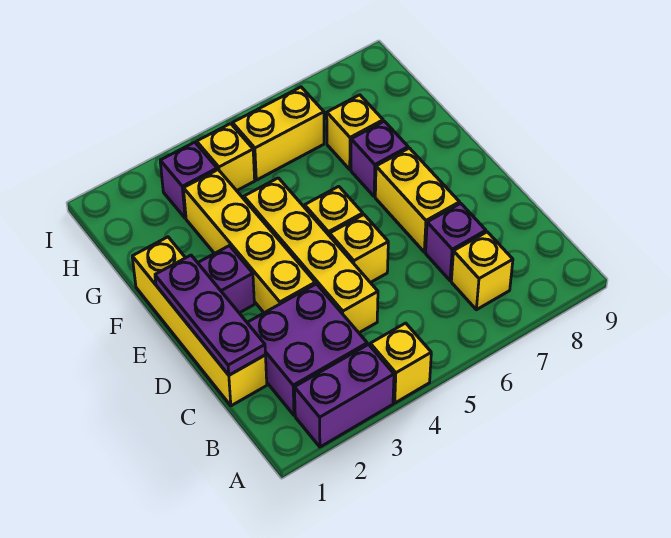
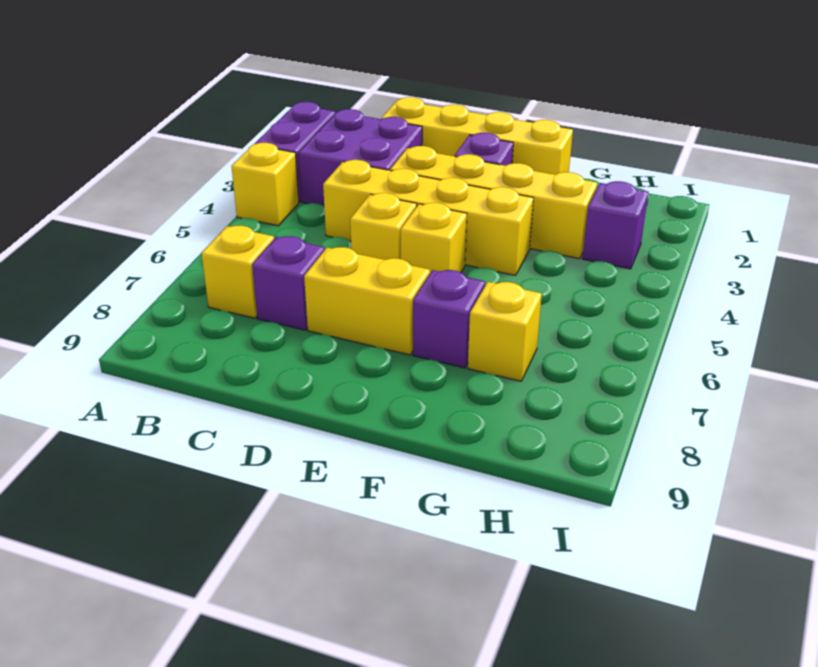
purple 1x3 plate [155,255,265,375] -> none
yellow 1x1 brick [197,124,255,191] -> none
yellow 1x2 brick [233,87,324,180] -> none

